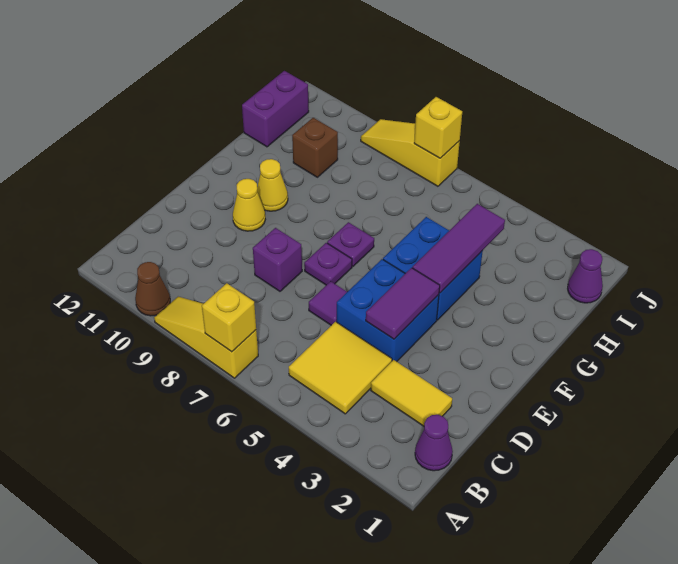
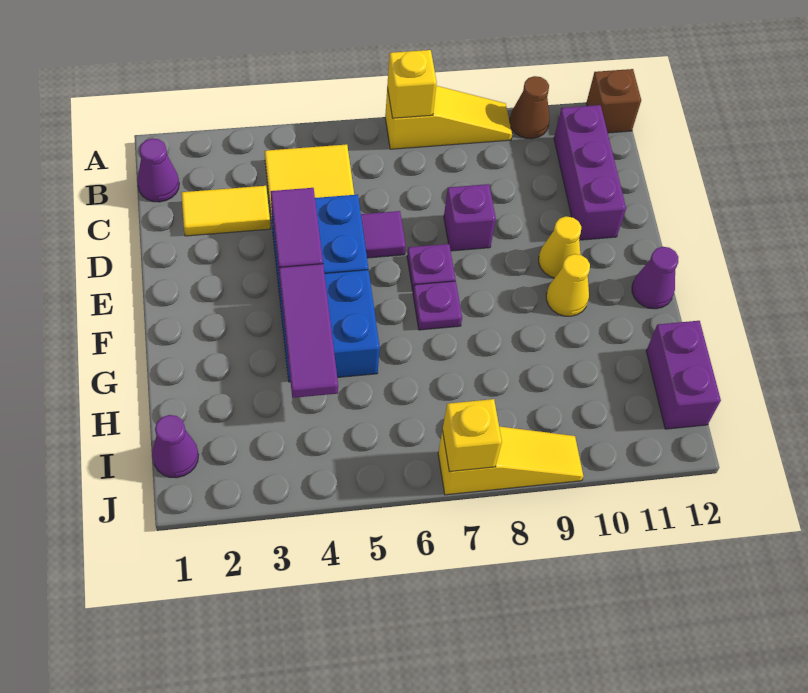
none -> purple 1x3 brick [554,105,626,240]
none -> purple 1x1 cone [632,247,678,309]
brown 1x1 brick [292,118,338,177] -> brown 1x1 brick moved to [586,69,641,133]

